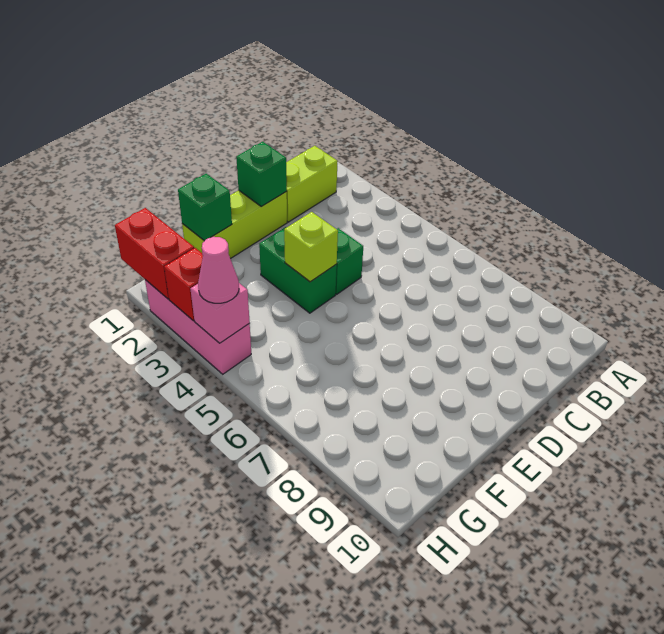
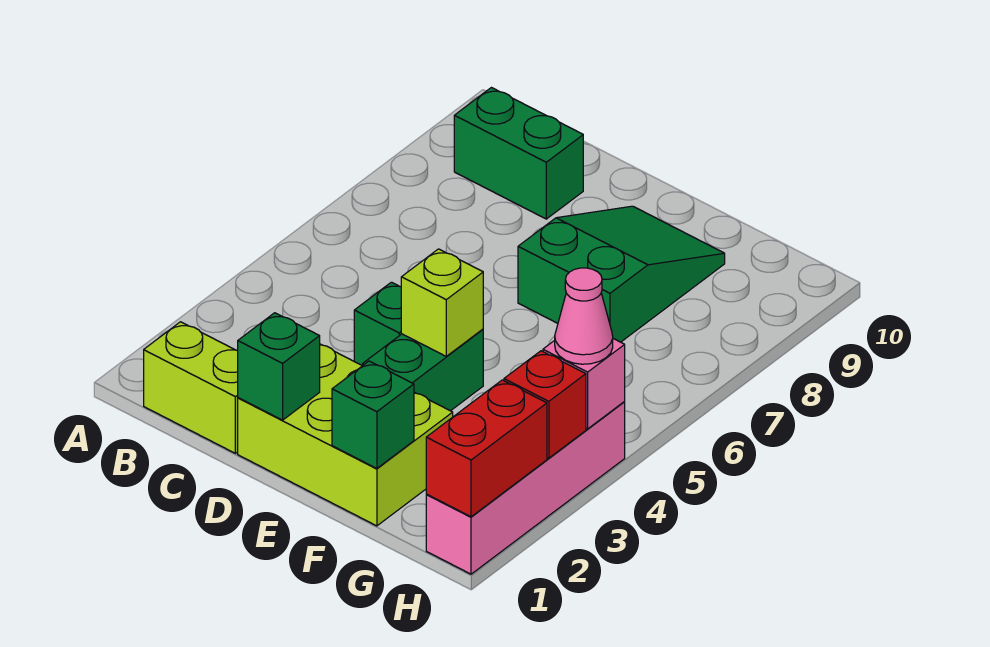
none -> green 1x2 brick [454,88,583,219]
lime 1x3 brick [182,190,287,259] -> lime 2x3 brick [238,344,453,526]
none -> green 2x3 slope [518,206,725,342]
pink 1x3 brick [145,280,251,374] -> pink 1x4 brick [426,402,625,574]

